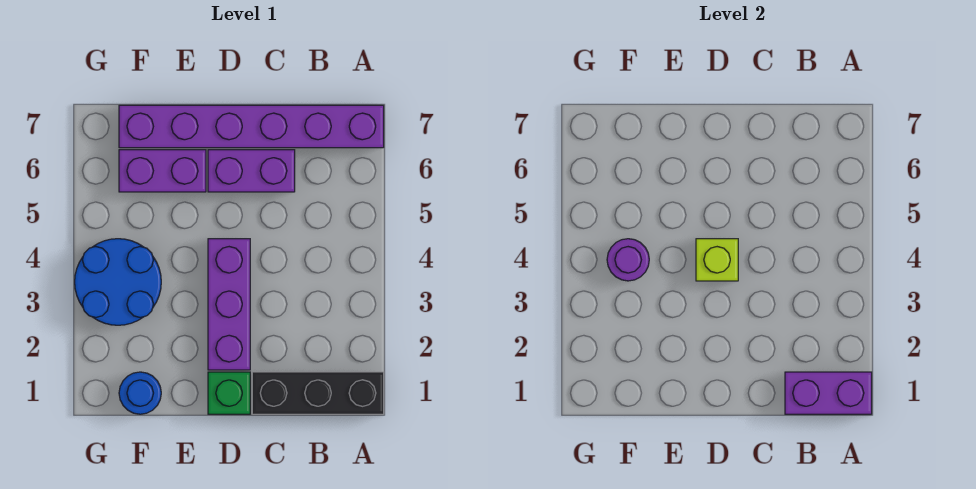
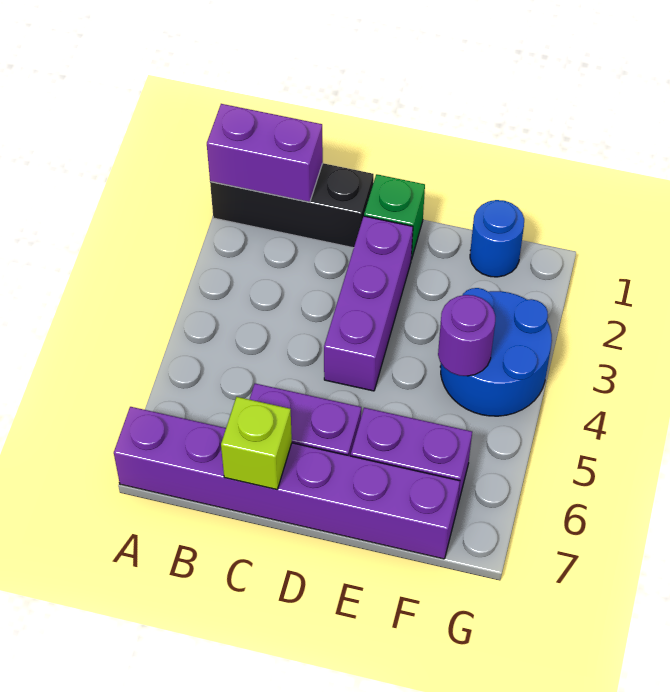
lime 1x1 brick [696,239,738,281] -> lime 1x1 brick moved to [221,397,292,490]

